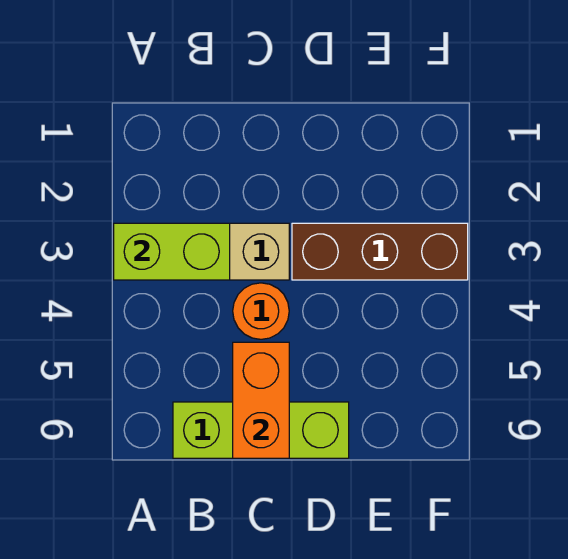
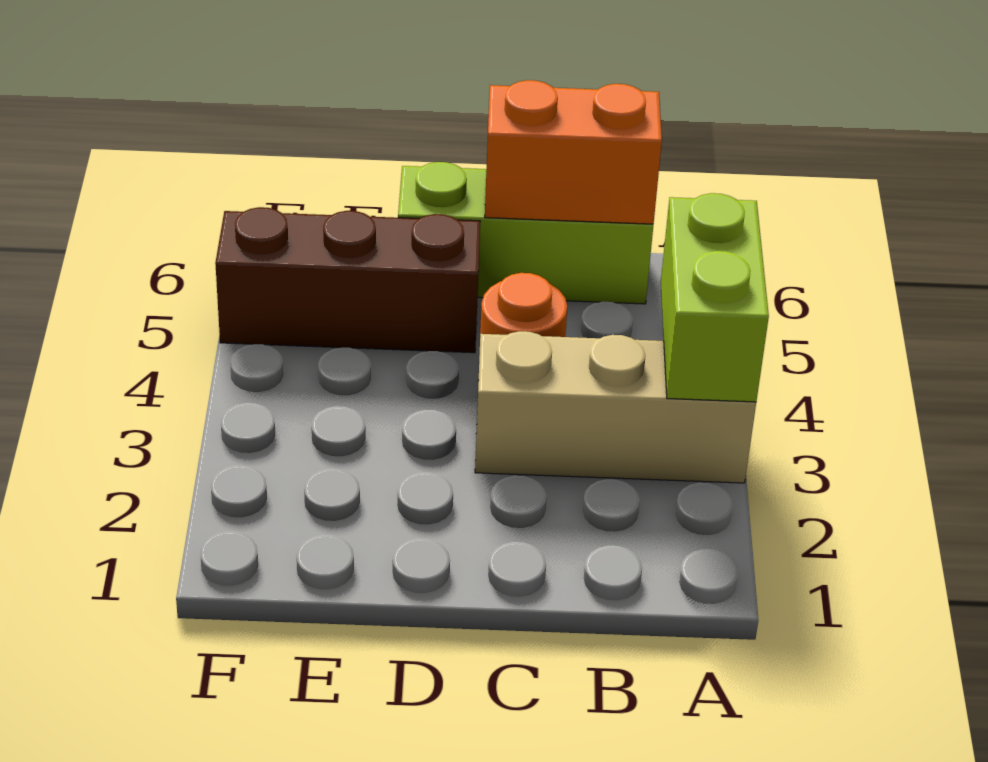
lime 1x2 brick [114,223,230,280] -> lime 1x2 brick turned to [661,193,769,402]
orange 1x2 brick [233,342,289,458] -> orange 1x2 brick turned to [485,80,662,224]
brown 1x3 brick [292,223,468,280] -> brown 1x3 brick moved to [215,207,480,353]

